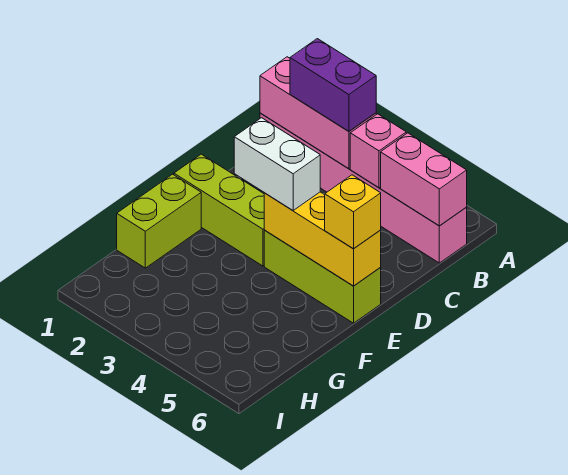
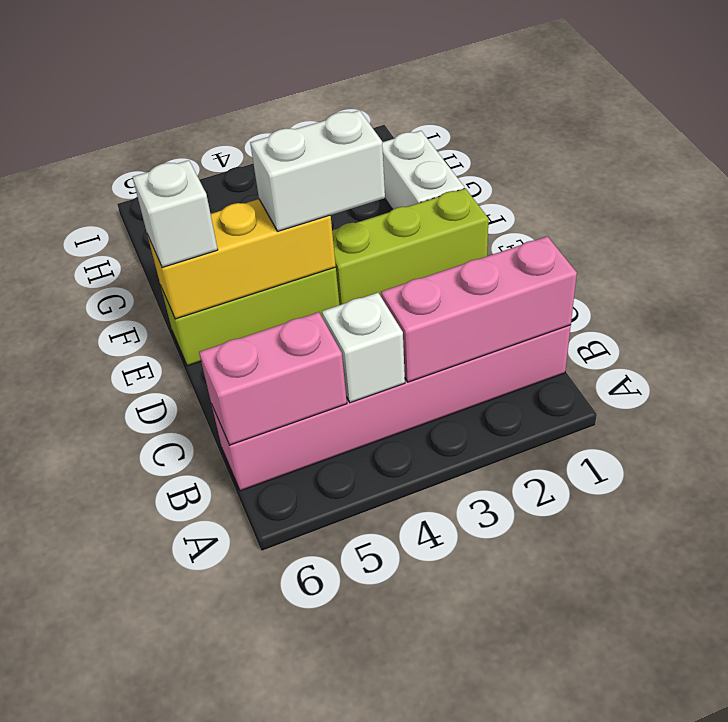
purple 1x2 brick [290,39,376,131] -> none
pink 1x1 brick [350,114,406,188] -> white 1x1 brick [322,293,405,403]
yellow 1x1 brick [325,175,381,249] -> white 1x1 brick [133,160,218,268]
lime 1x2 brick [117,174,201,268] -> white 1x2 brick [382,131,464,210]

